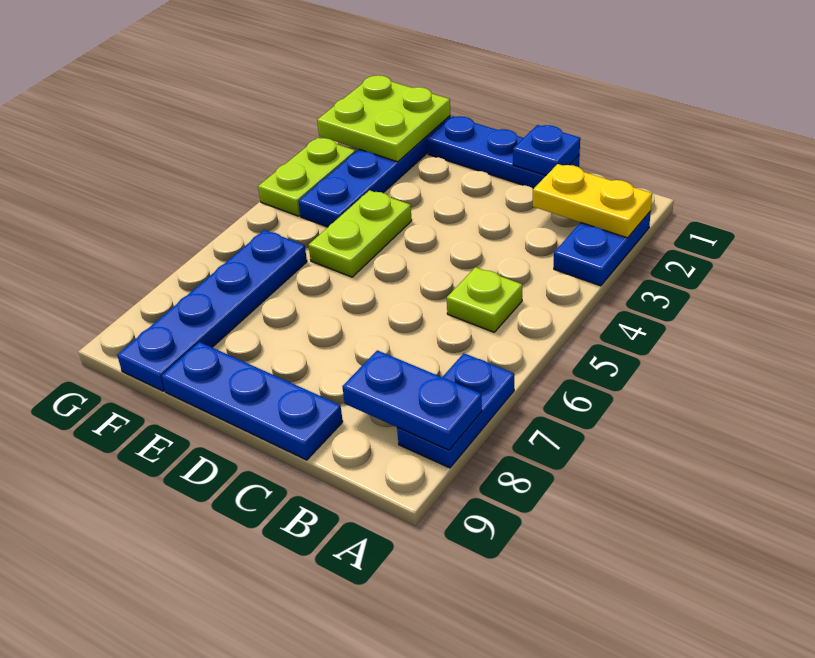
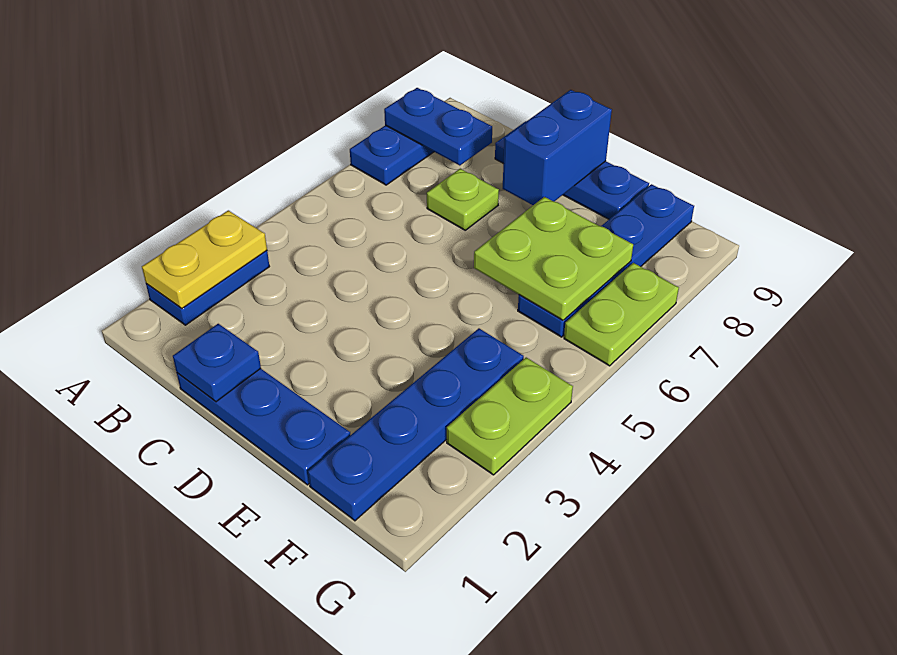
yellow 1x2 plate [533,164,652,238] -> yellow 1x2 plate turned to [142,210,267,309]
lime 1x1 plate [447,267,522,332] -> lime 1x1 plate moved to [427,169,499,230]
none -> blue 1x2 brick [503,90,612,205]
lime 1x2 plate [308,190,412,277] -> lime 1x2 plate moved to [564,263,679,366]
lime 2x2 plate [317,75,450,162] -> lime 2x2 plate moved to [474,197,633,320]

